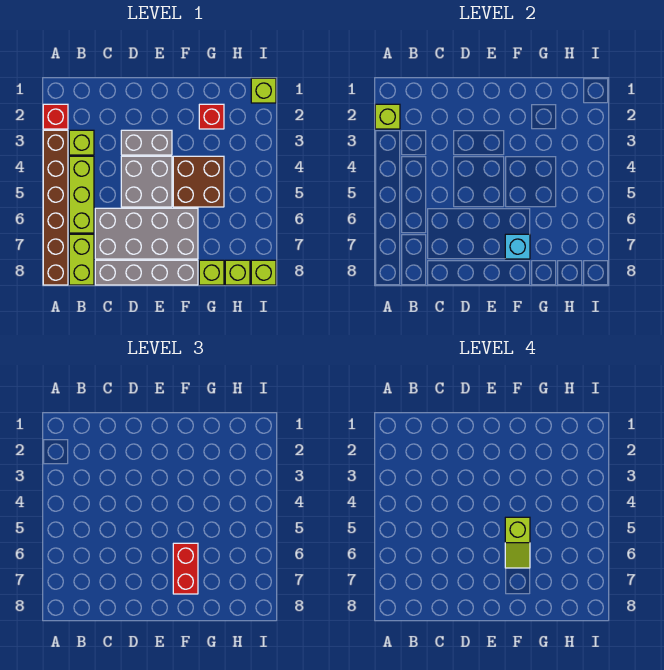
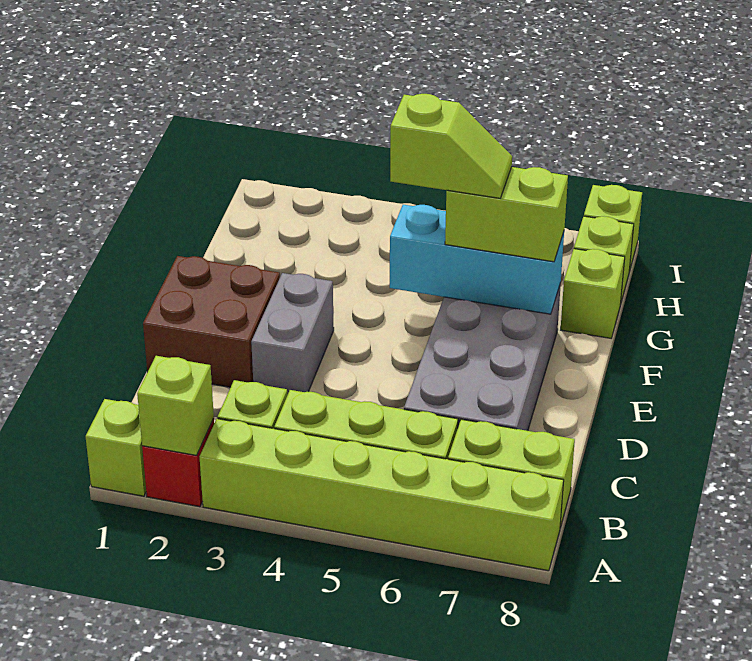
brown 1x6 brick [43,130,68,285] -> lime 1x6 brick [200,419,564,571]
grey 1x4 brick [95,260,198,285] -> none
grey 2x2 brick [121,156,172,207] -> none
brown 2x2 brick [173,156,224,207] -> brown 2x2 brick moved to [143,256,280,387]
red 1x2 brick [173,543,198,594] -> lime 1x2 brick [445,167,568,262]
cyan 1x1 brick [505,234,530,259] -> cyan 1x3 brick [390,205,564,314]
red 1x1 brick [199,104,224,129] -> none
lime 1x1 brick [251,78,276,103] -> lime 1x1 brick moved to [85,399,146,496]

